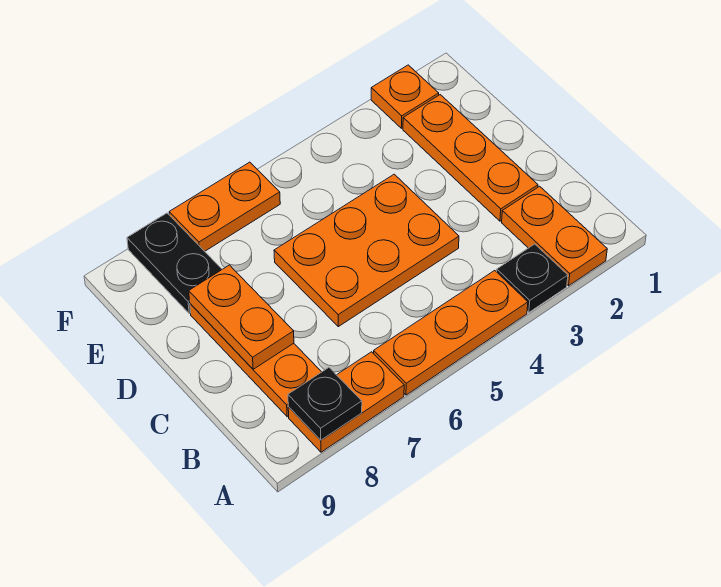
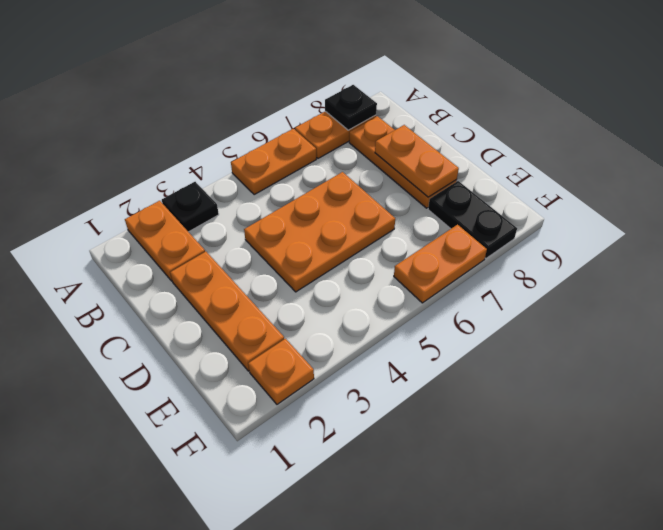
orange 1x3 plate [374,271,528,395] -> orange 1x2 plate [231,129,316,195]

